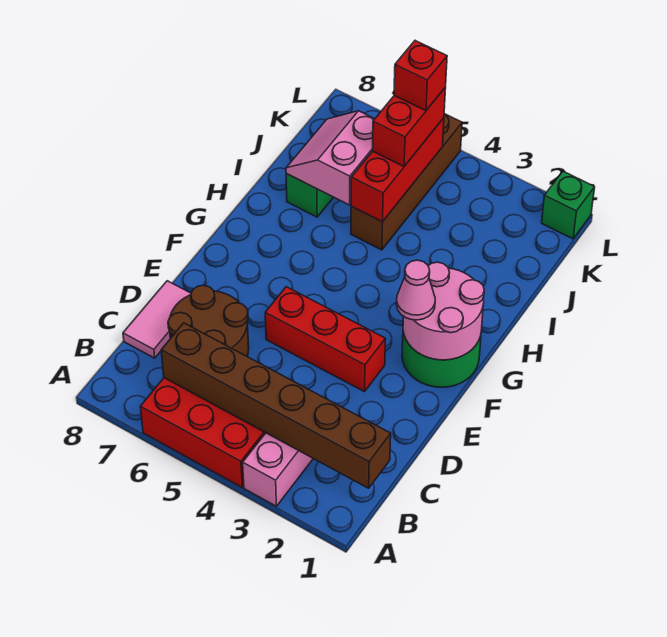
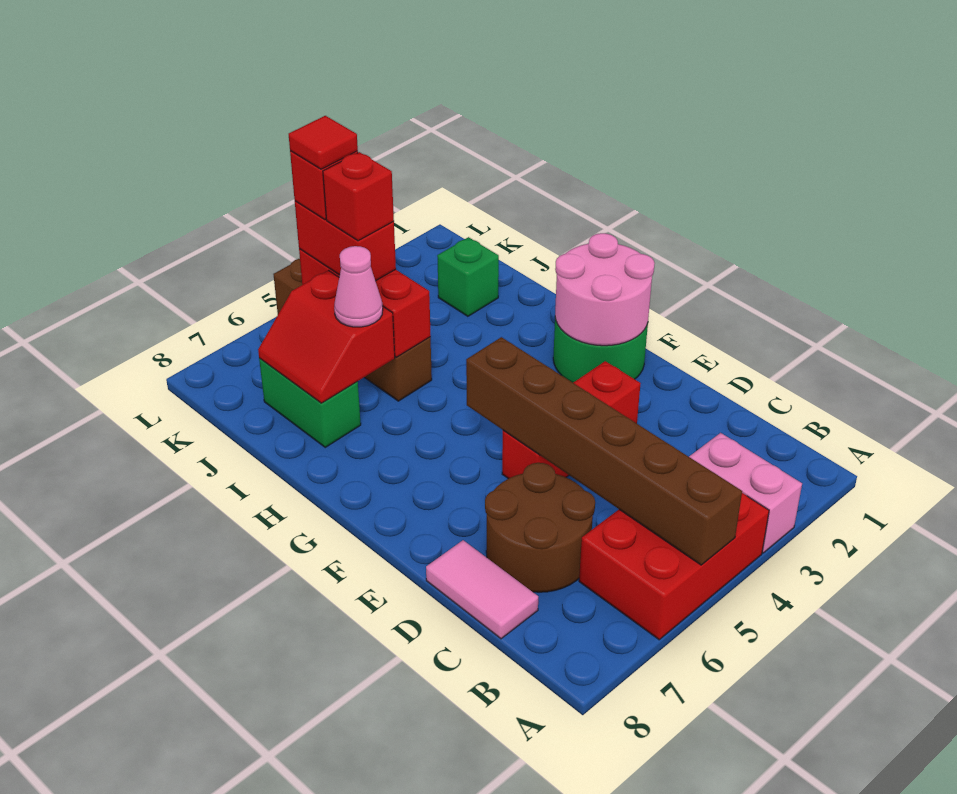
brown 1x6 brick [161,323,391,488] -> brown 1x6 brick turned to [466,337,742,565]
pink 1x1 cone [396,260,435,320] -> pink 1x1 cone moved to [334,246,383,327]
pink 2x2 slope [286,111,374,205] -> red 2x2 slope [258,271,395,403]
none -> red 1x1 brick [323,152,394,241]
none -> red 1x1 tile [289,116,358,169]
green 1x1 brick [542,171,595,239] -> green 1x1 brick moved to [437,237,499,316]

